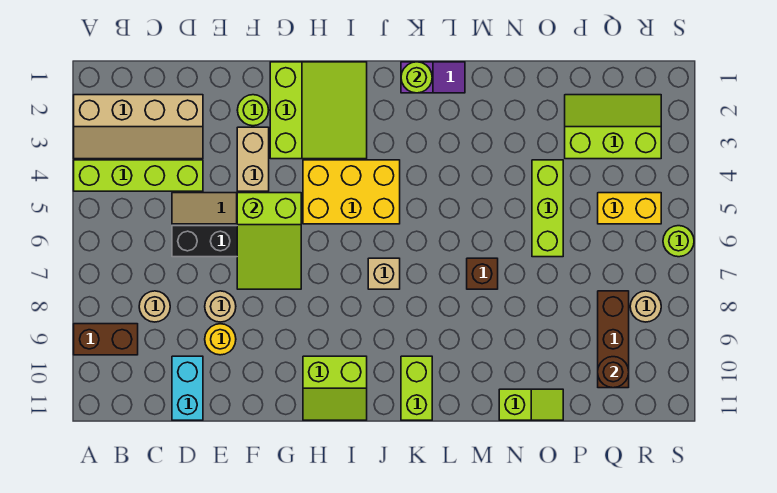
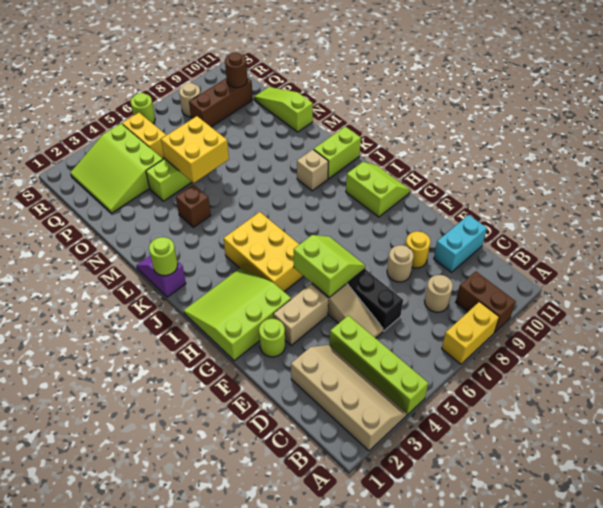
none -> yellow 1x2 brick [442,302,499,364]
lime 2x3 slope [237,193,301,289] -> lime 2x2 slope [294,235,365,297]
tan 1x1 brick [368,258,400,289] -> tan 1x1 brick moved to [297,149,328,191]
brown 1x1 brick [467,258,498,289] -> brown 1x1 brick moved to [176,185,211,227]
none -> yellow 2x2 brick [161,116,229,183]
lime 1x2 slope [499,389,563,420] -> lime 1x3 slope [254,87,313,132]
lime 2x3 slope [565,95,661,159] -> lime 3x3 slope [70,124,163,213]

